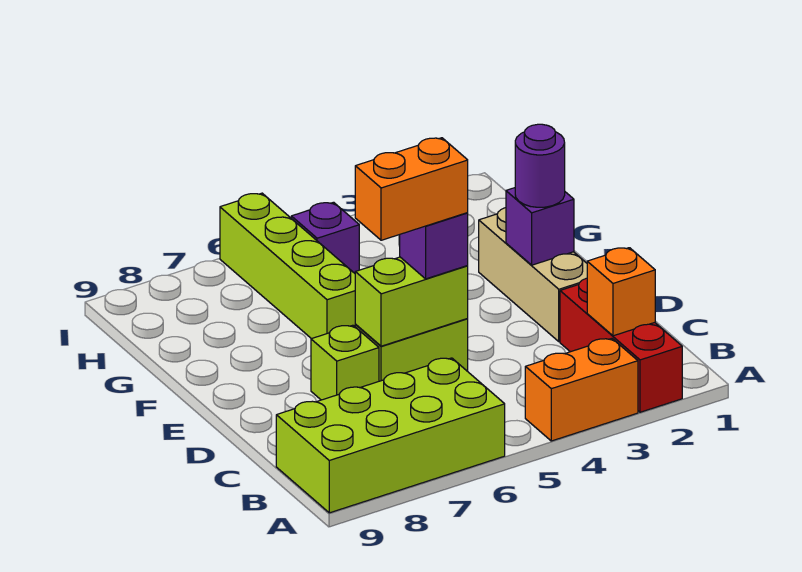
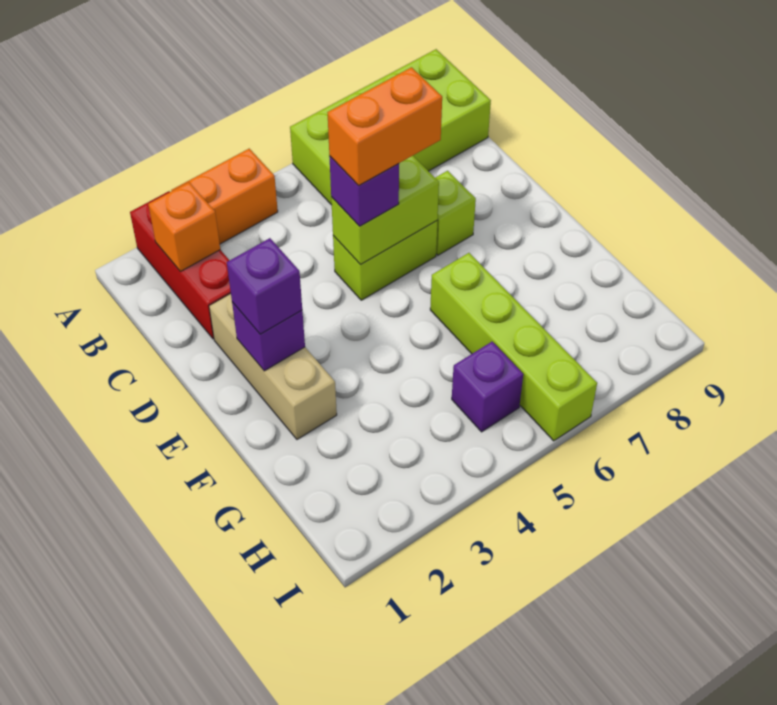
purple 1x1 round brick [515,124,565,207] -> purple 1x1 brick [227,238,302,334]

